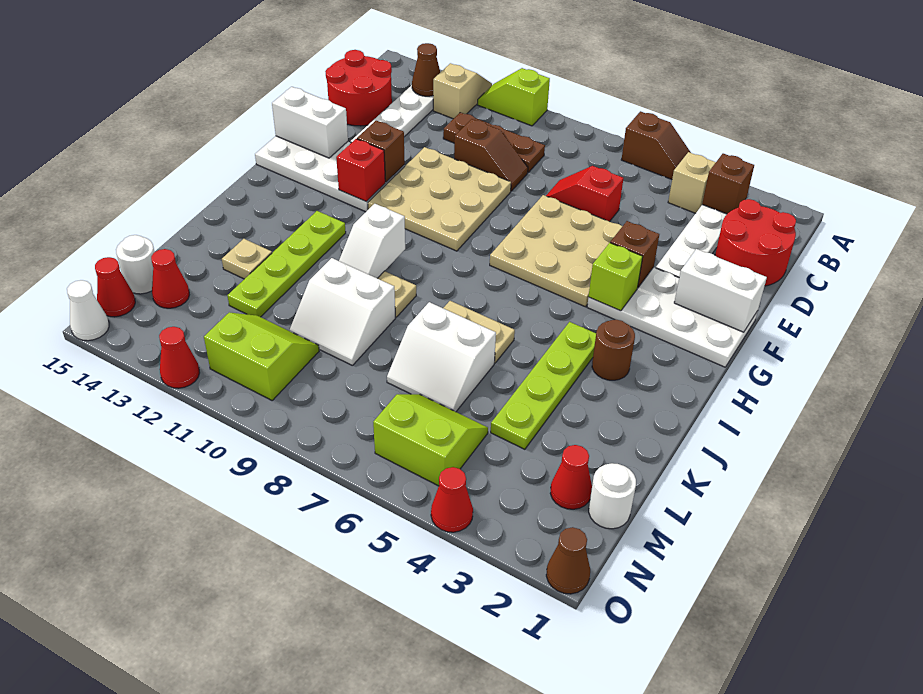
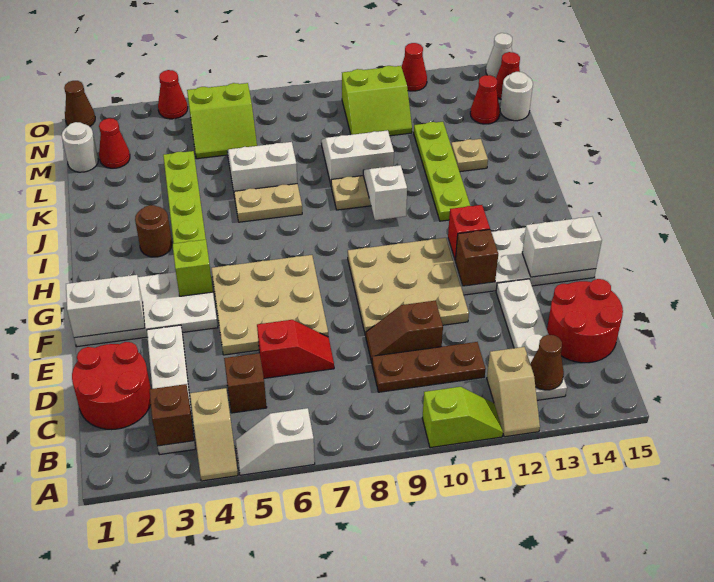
brown 1x2 slope [621,111,691,179] -> white 1x2 slope [235,408,315,475]
brown 1x1 brick [610,221,659,287] -> brown 1x1 brick moved to [224,353,267,413]

